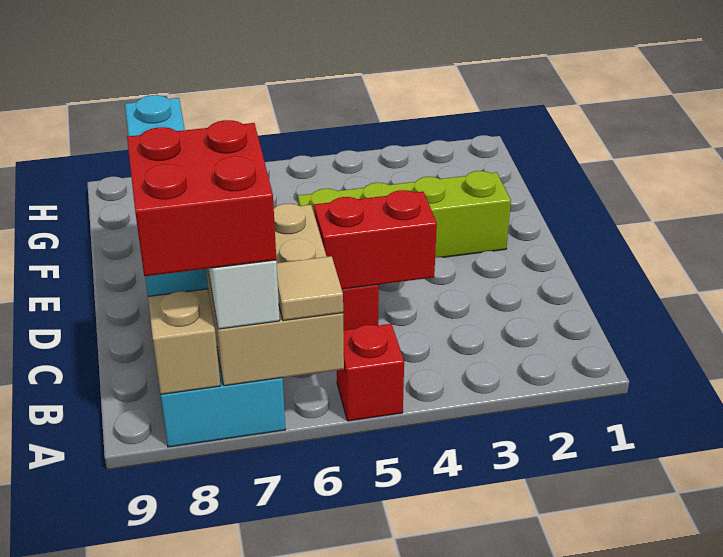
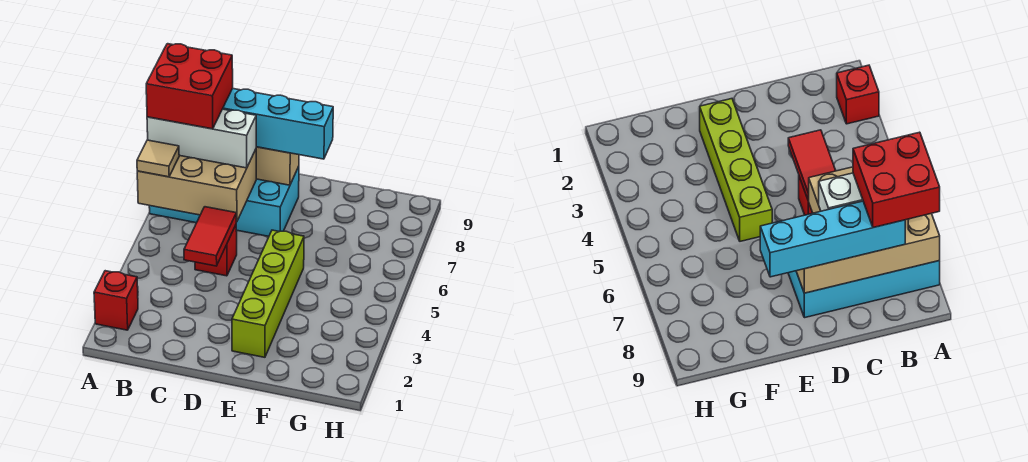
red 1x1 brick [337,324,404,421] -> red 1x1 brick moved to [94,271,138,330]
red 1x2 brick [314,190,437,289] -> red 1x2 tile [184,207,236,266]

